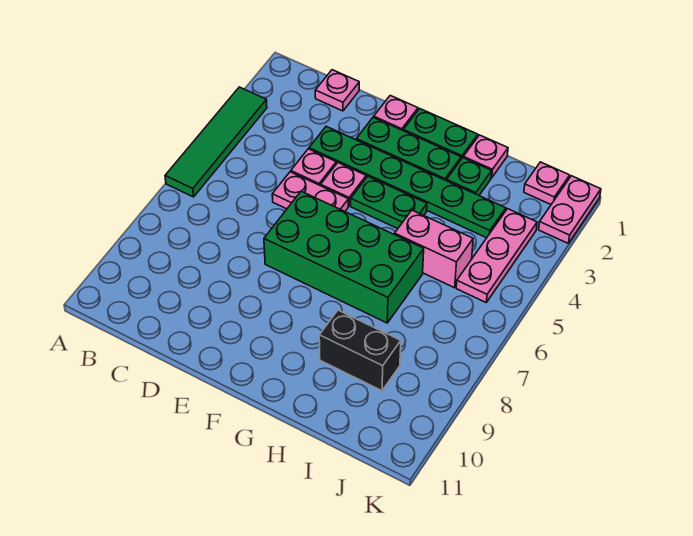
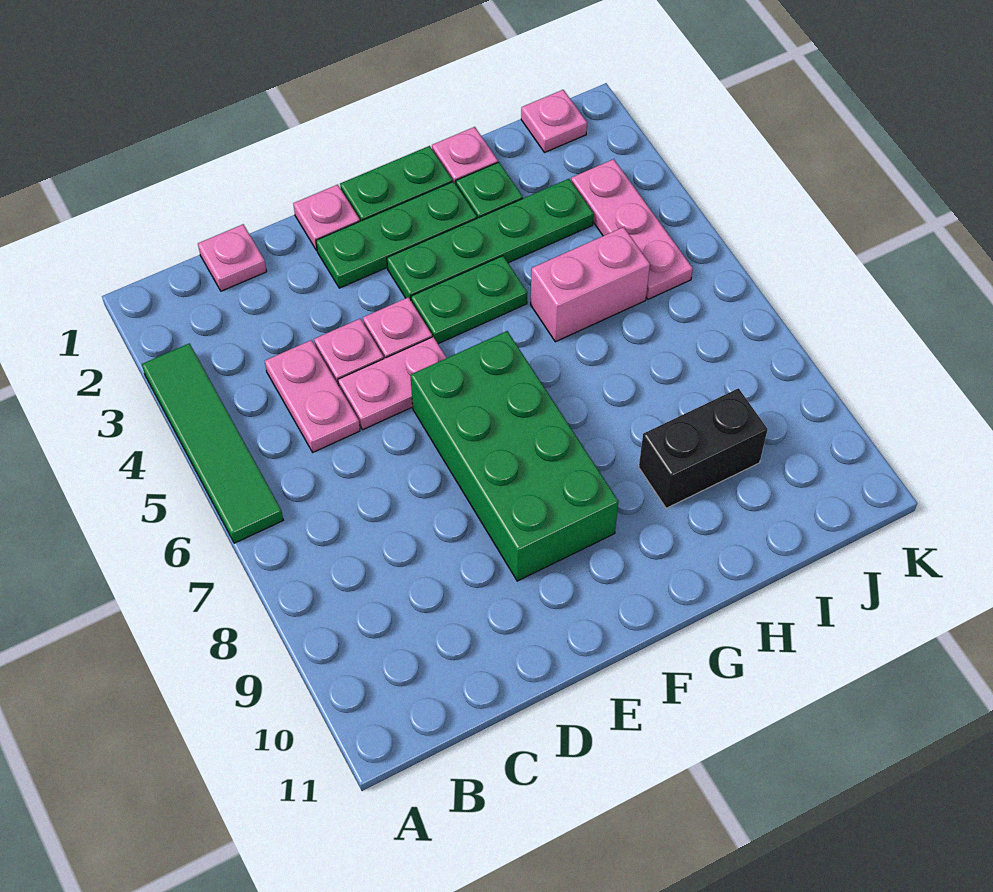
green 1x6 plate [309,126,506,238] -> green 1x4 plate [387,179,594,300]
green 2x4 brick [264,191,424,323] -> green 2x4 brick turned to [410,331,619,581]
pink 1x2 plate [539,176,601,244] -> pink 1x2 plate moved to [265,340,360,452]

